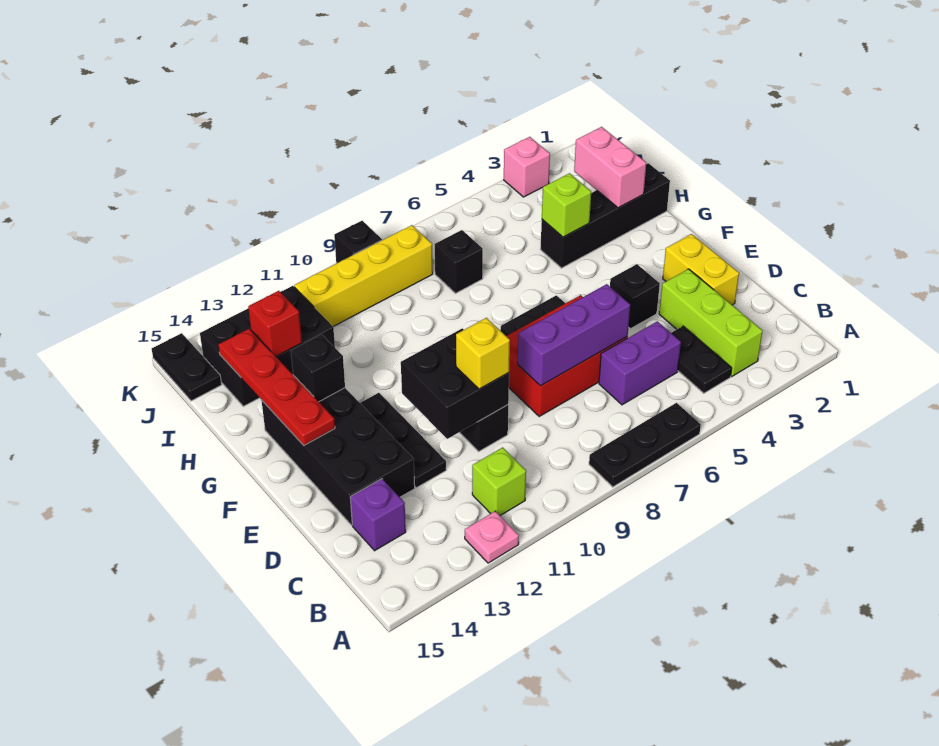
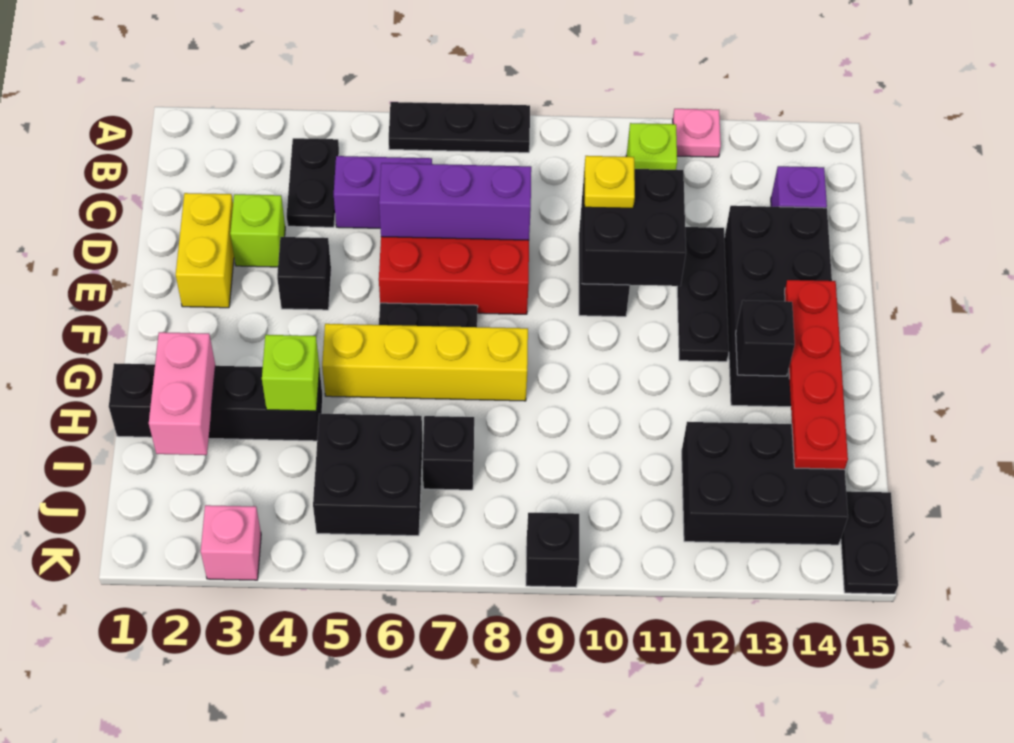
lime 1x3 brick [659,269,763,376] -> lime 1x1 brick [230,194,285,267]
yellow 1x1 brick [456,318,510,389] -> yellow 1x1 plate [584,156,635,208]
none -> black 2x2 brick [313,414,423,536]
red 1x1 brick [248,291,302,356] -> none
yellow 1x4 brick [294,225,433,326] -> yellow 1x4 brick moved to [322,324,528,401]

